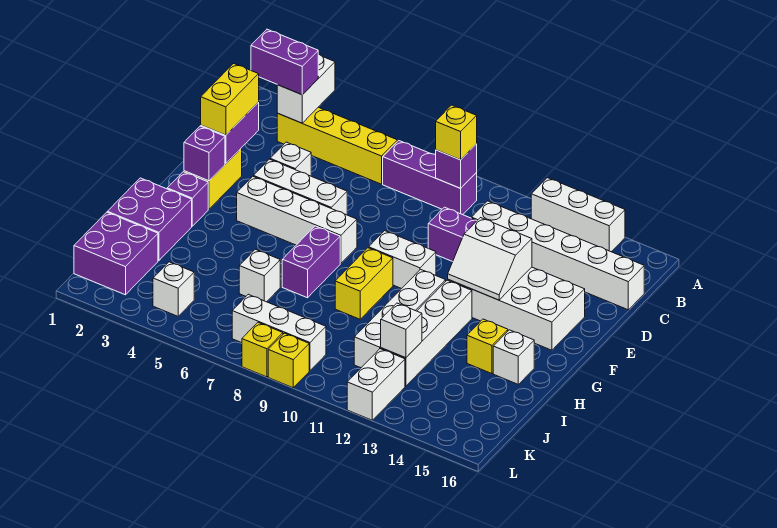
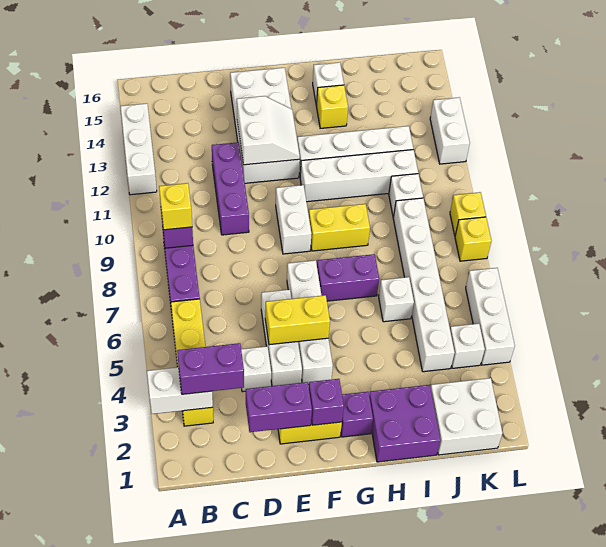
purple 1x2 brick [251,29,318,95] -> purple 1x2 brick turned to [177,343,244,394]
white 1x6 brick [472,201,644,310] -> white 1x6 brick moved to [393,198,455,372]
yellow 1x2 brick [201,64,259,135] -> yellow 1x2 brick moved to [265,295,330,345]
purple 2x2 brick [74,212,158,295] -> white 2x2 brick [431,378,502,455]
white 1x1 brick [381,303,422,358] -> white 1x1 brick moved to [389,174,423,218]
white 1x3 brick [232,294,326,371] -> white 1x3 brick moved to [466,268,515,365]
white 1x2 brick [347,349,405,420] -> white 1x2 brick turned to [430,97,470,164]

